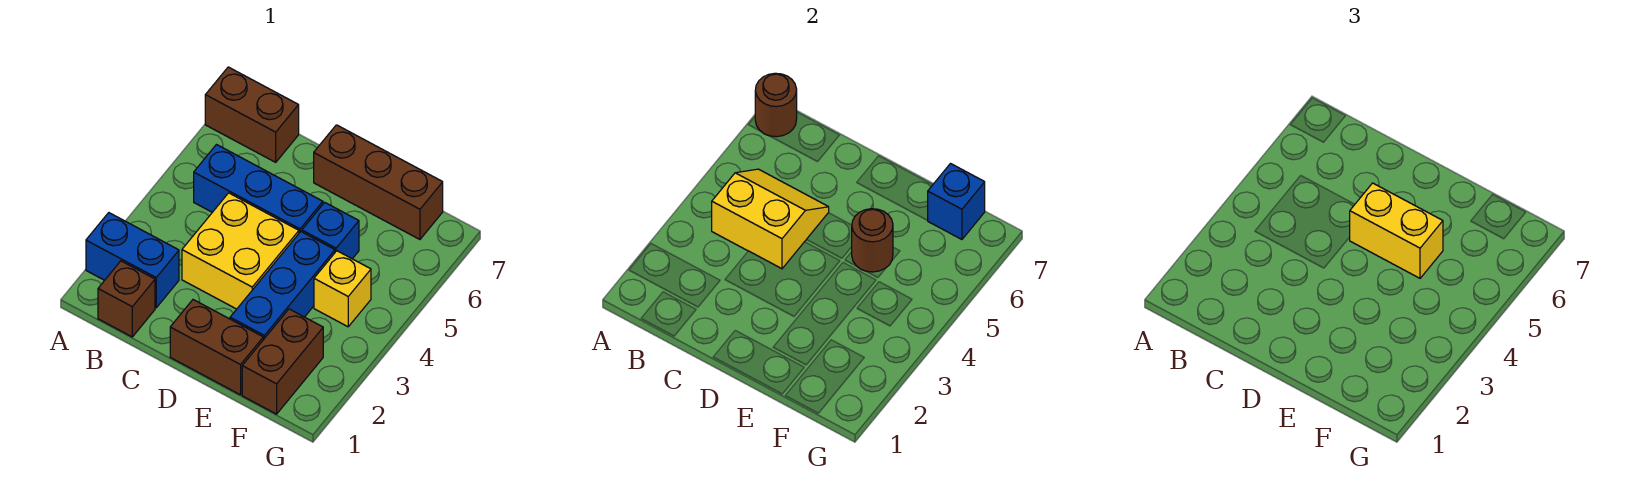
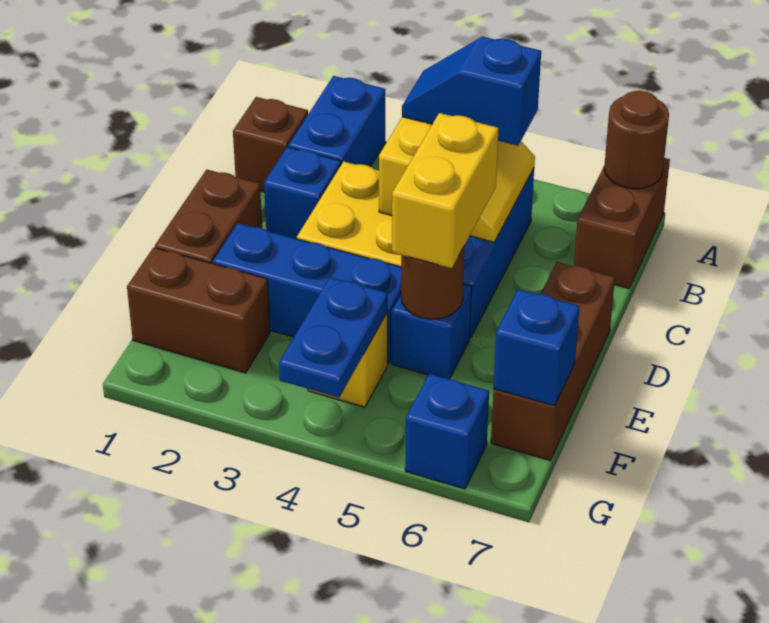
none -> blue 1x2 slope [402,37,541,146]
none -> blue 1x1 brick [264,147,341,239]
none -> blue 1x2 plate [279,277,388,397]
none -> blue 1x1 brick [405,374,489,489]

